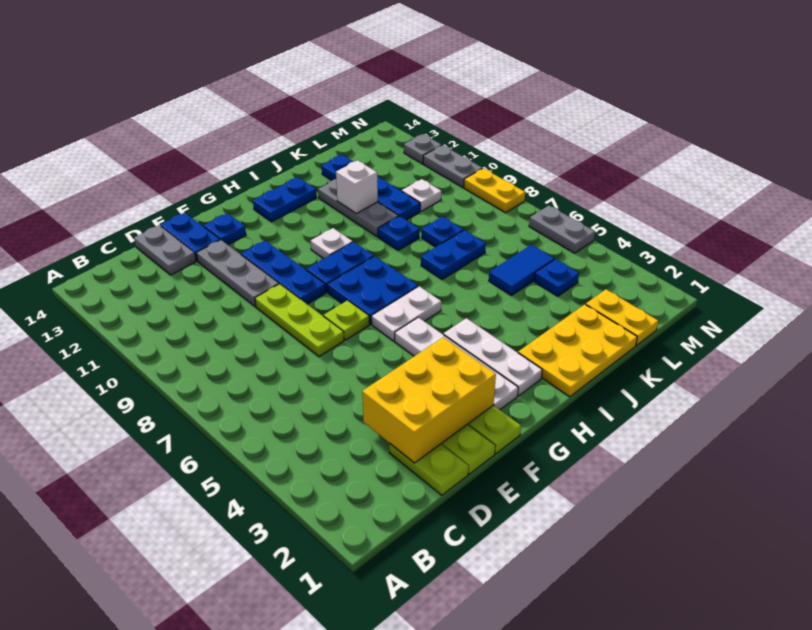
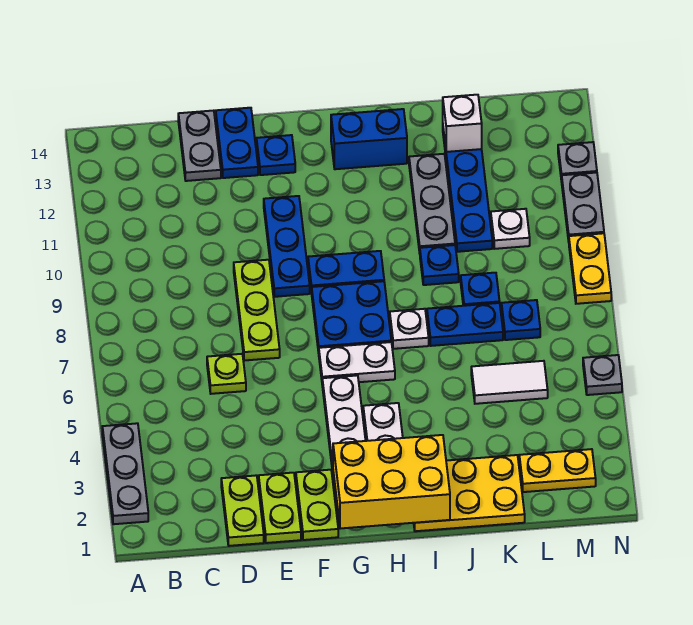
yellow 2x3 brick [362,337,496,463] -> yellow 2x3 brick moved to [333,435,450,529]
grey 1x3 plate [196,240,279,306] -> grey 1x3 plate moved to [102,423,148,524]
lime 1x1 plate [324,300,369,340] -> lime 1x1 plate moved to [207,354,246,394]
white 1x1 plate [311,228,353,259] -> white 1x1 plate moved to [390,309,429,349]
blue 1x2 plate [253,177,317,222] -> blue 1x2 brick [331,109,407,169]
white 1x1 brick [336,160,378,213] -> white 1x1 brick moved to [443,95,482,152]
blue 1x2 tile [489,245,554,296] -> white 1x2 tile [471,361,548,404]
yellow 1x2 plate [586,289,658,345] -> yellow 1x2 plate turned to [519,449,596,492]
blue 1x1 plate [534,259,579,296] -> blue 1x1 plate moved to [502,300,540,340]
grey 1x2 plate [529,206,595,253] -> grey 1x1 plate [583,355,622,395]

